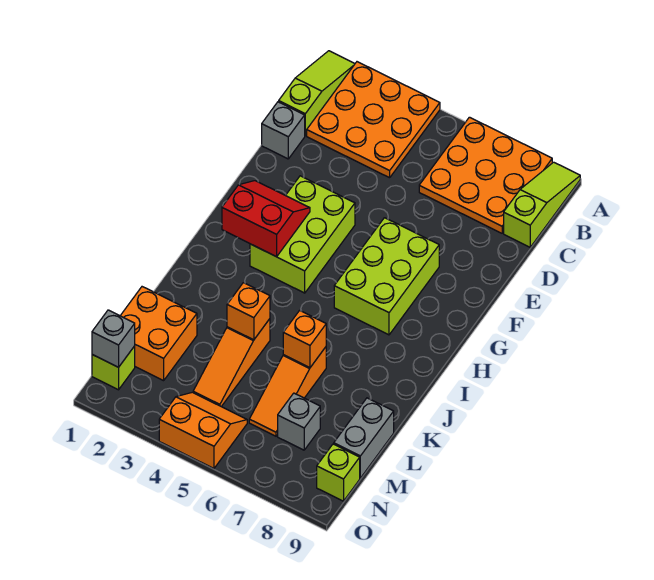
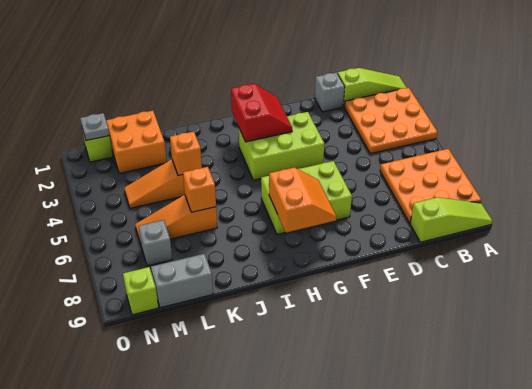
grey 1x1 brick [92,310,135,367] -> grey 1x1 plate [80,113,110,141]
orange 2x2 slope [159,392,247,468] -> orange 2x2 slope moved to [269,167,337,233]

